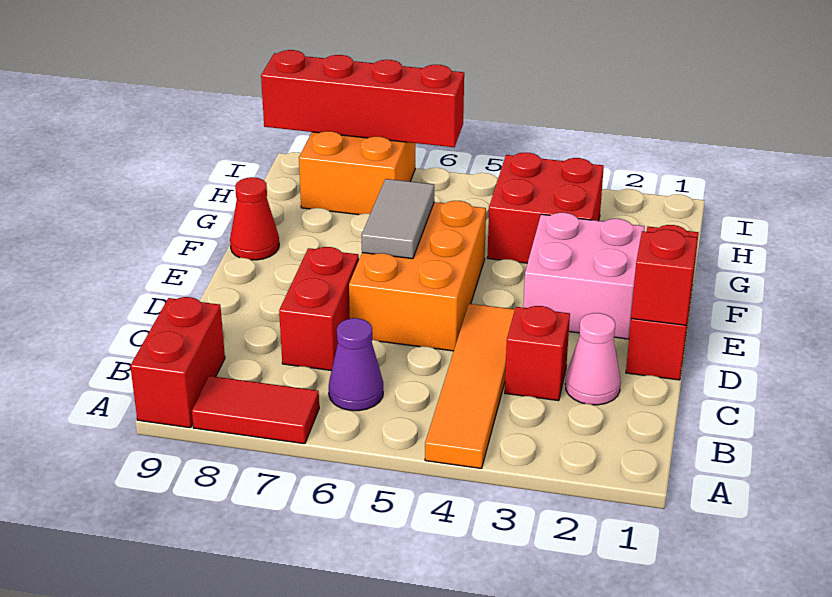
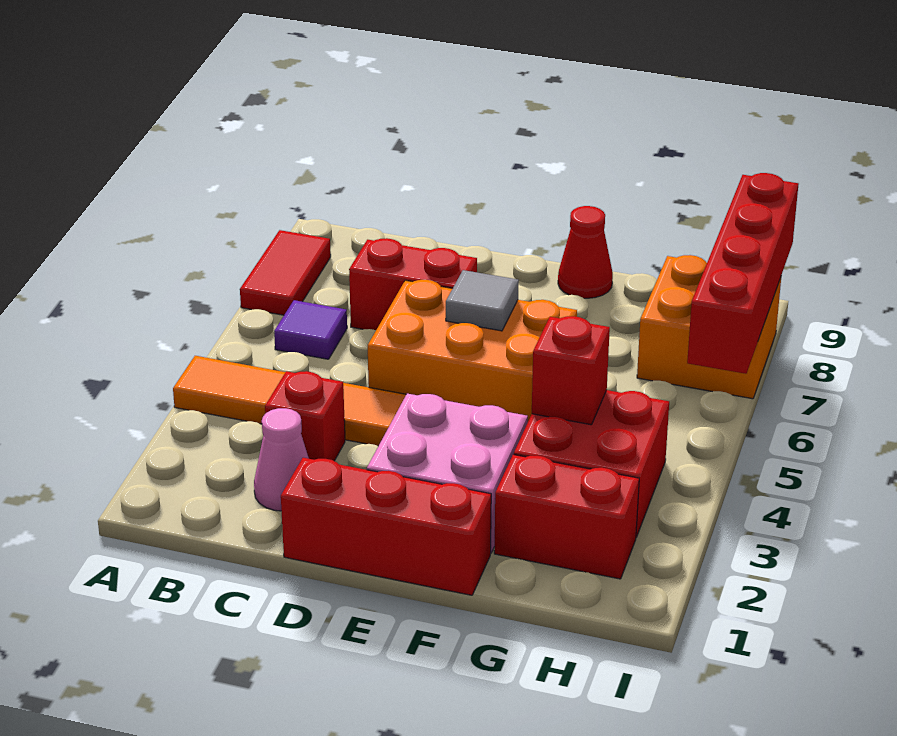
red 1x2 brick [130,297,225,428] -> red 1x2 brick moved to [494,454,639,579]
purple 1x1 cone [329,318,383,411] -> purple 1x1 tile [274,300,347,359]
red 1x1 brick [631,230,697,325] -> red 1x1 brick moved to [532,316,610,425]
grey 1x2 tile [362,179,434,259] -> grey 1x1 tile [446,270,519,331]

